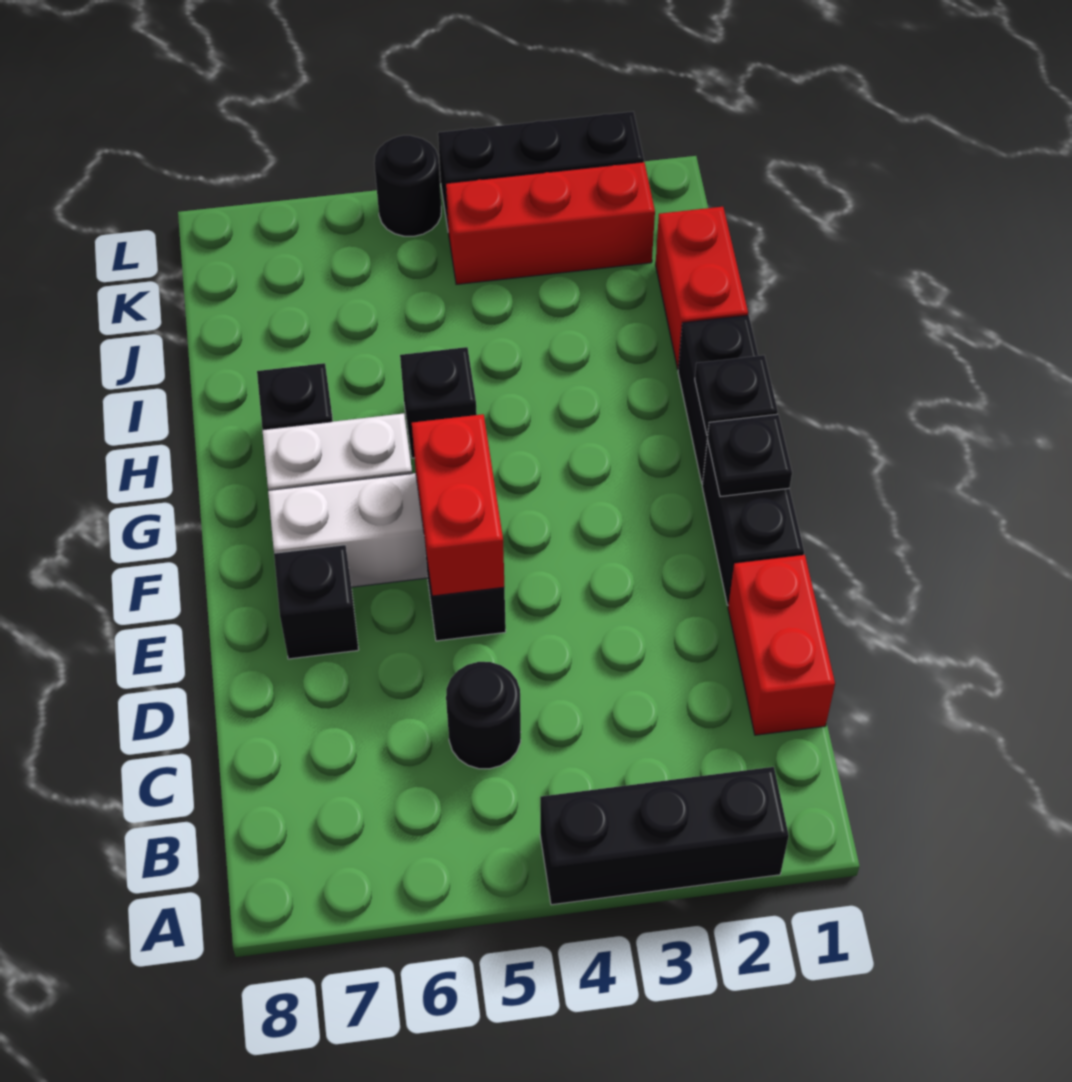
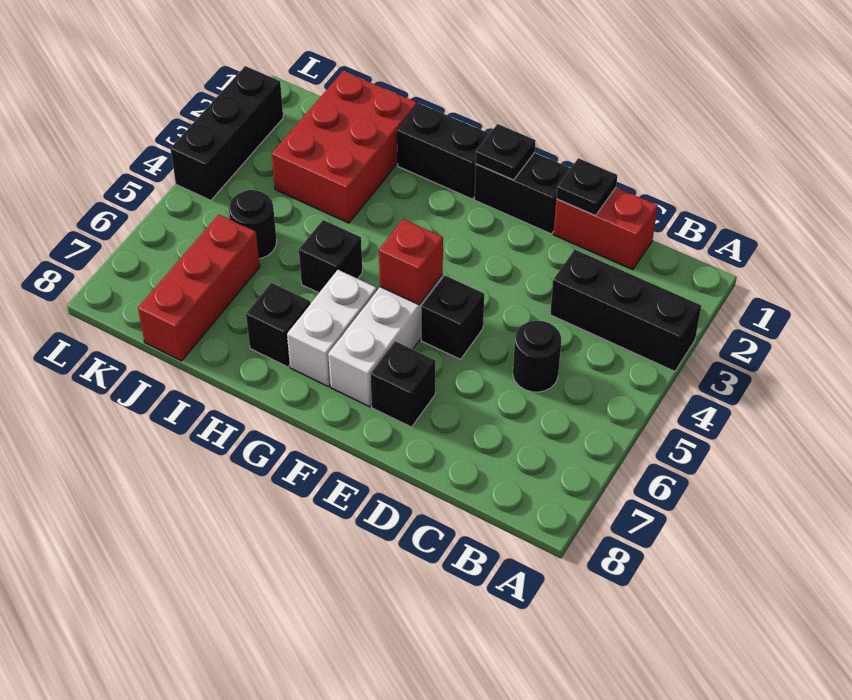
black 1x3 brick [540,767,789,905] -> black 1x3 brick turned to [550,250,701,371]
red 1x2 brick [412,414,504,596] -> red 1x1 brick [379,219,443,305]
black 1x1 plate [695,355,778,436] -> black 1x1 plate moved to [556,158,617,215]
red 1x2 brick [656,207,748,369] -> red 2x3 brick [272,71,417,223]
red 1x3 brick [446,162,655,284] -> red 1x3 brick moved to [138,215,260,361]
black 1x1 round brick [374,135,441,236] -> black 1x1 round brick moved to [229,190,277,259]

